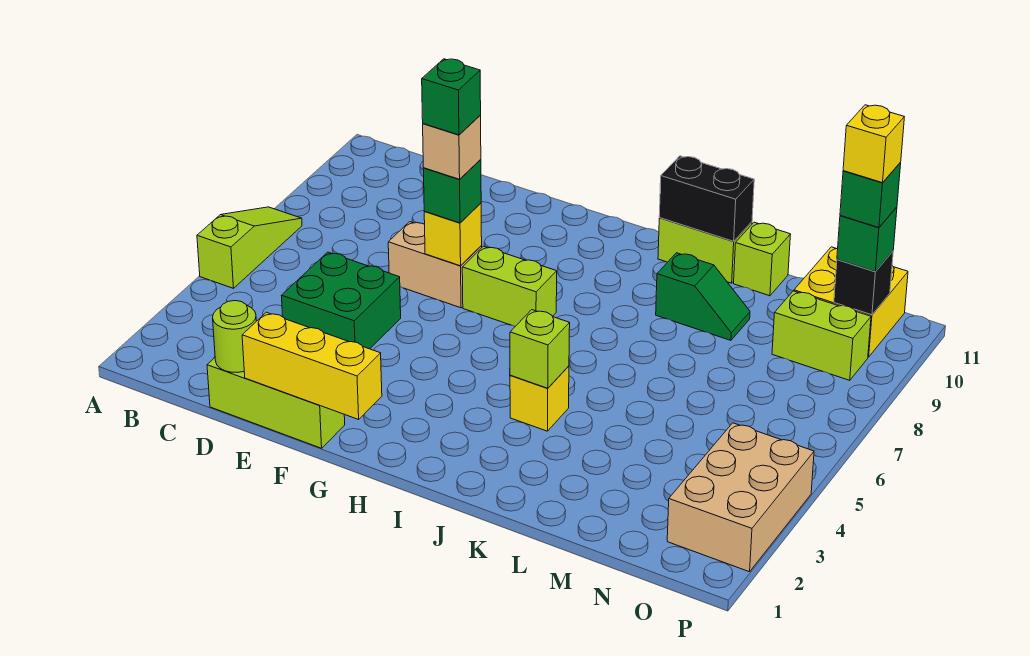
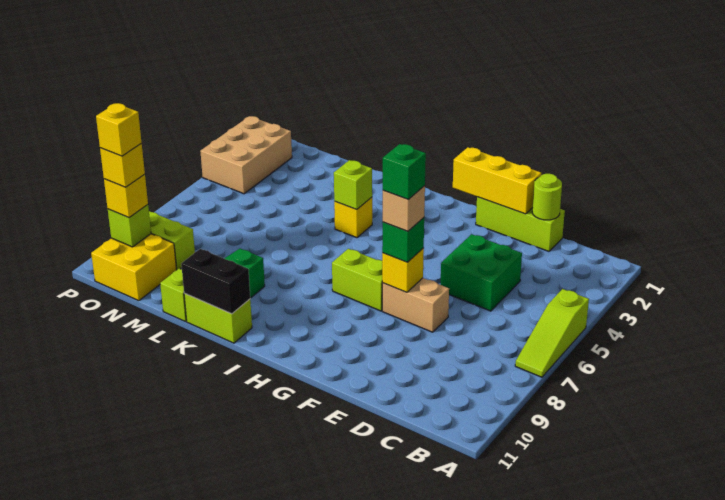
black 1x1 brick [834,251,893,315] -> lime 1x1 brick [108,205,151,247]
green 1x1 brick [837,207,897,272] -> yellow 1x1 brick [104,174,148,218]
green 1x1 brick [840,162,901,227] -> yellow 1x1 brick [100,144,145,187]

